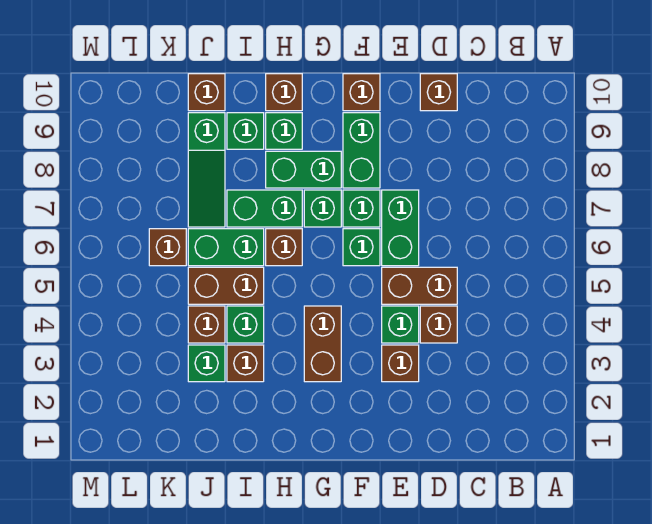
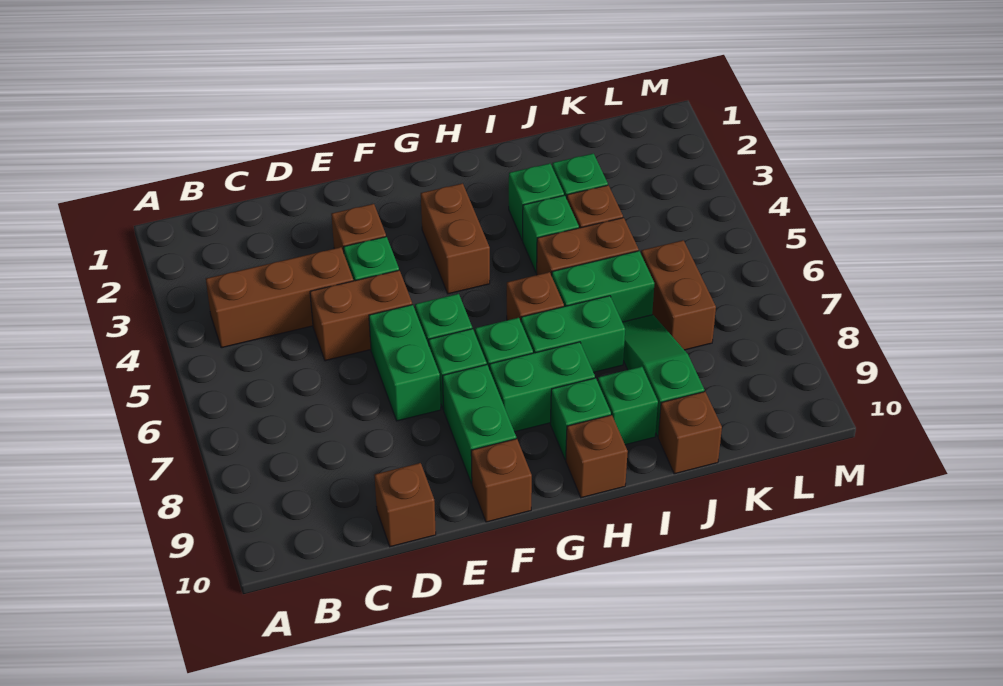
brown 1x1 brick [420,306,457,343] -> brown 1x3 brick [206,247,353,348]
brown 1x1 brick [227,345,264,382] -> green 1x1 brick [509,163,564,240]
brown 1x1 brick [149,229,186,266] -> brown 1x2 brick [641,240,716,350]

